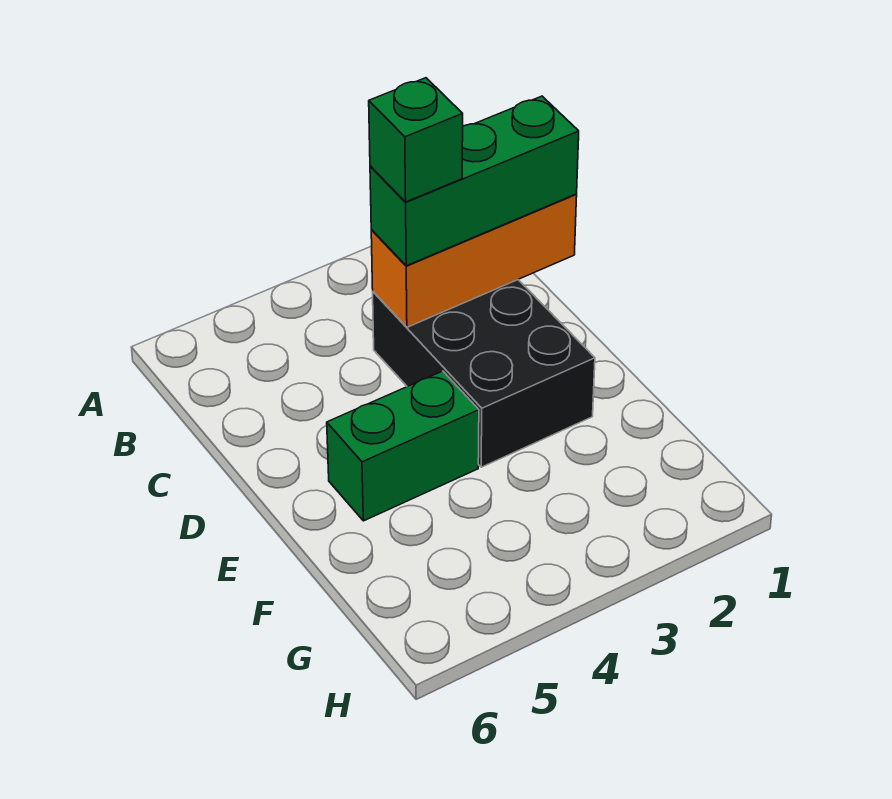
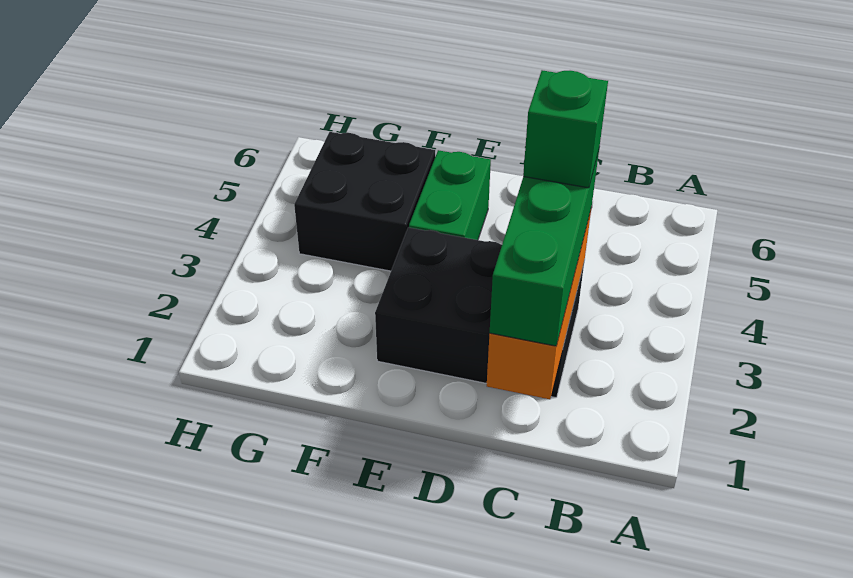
none -> black 2x2 brick [294,132,435,271]

